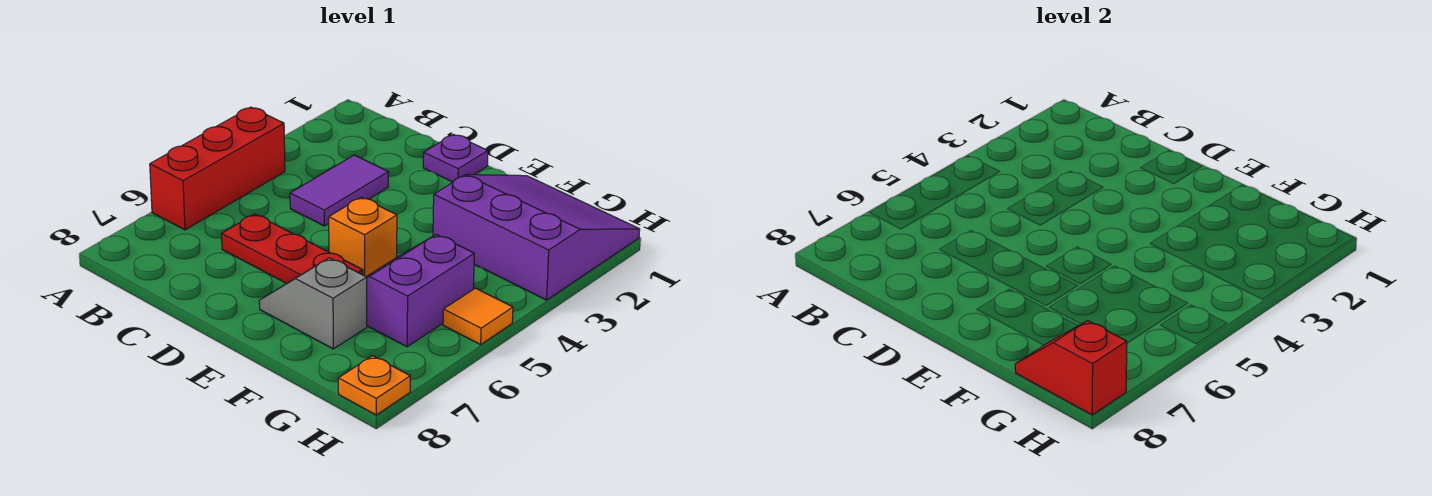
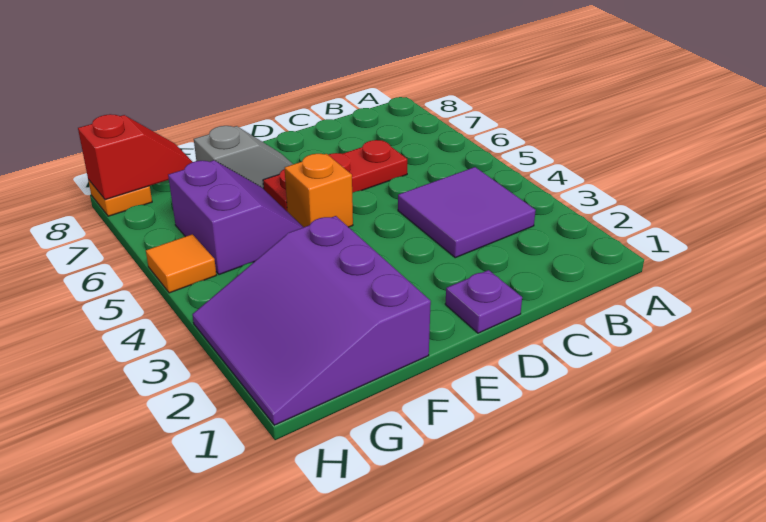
red 1x3 brick [150,107,285,230] -> none
purple 1x2 tile [290,155,388,226] -> purple 2x2 tile [398,167,536,258]
purple 3x3 slope [433,175,640,300] -> purple 3x3 slope turned to [192,216,431,425]

